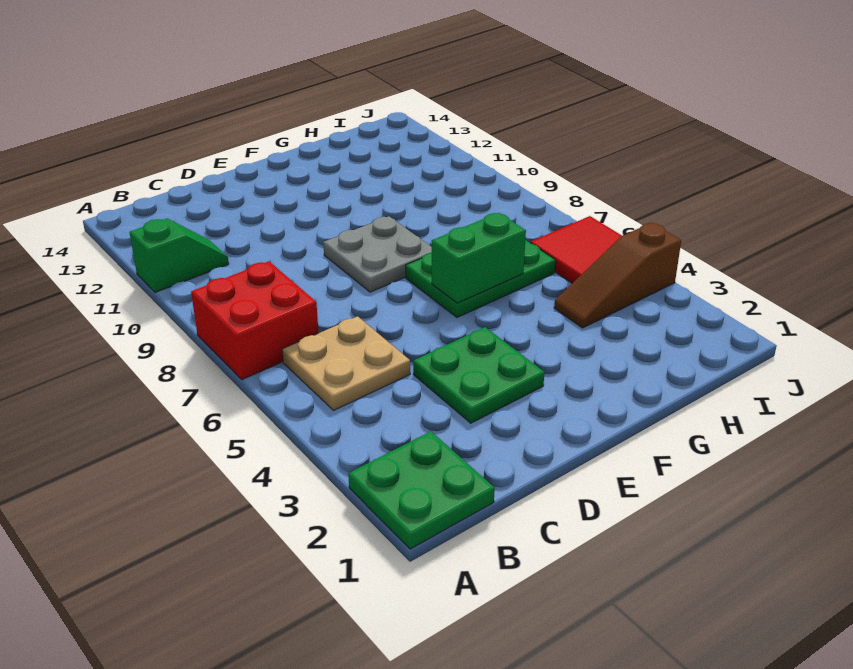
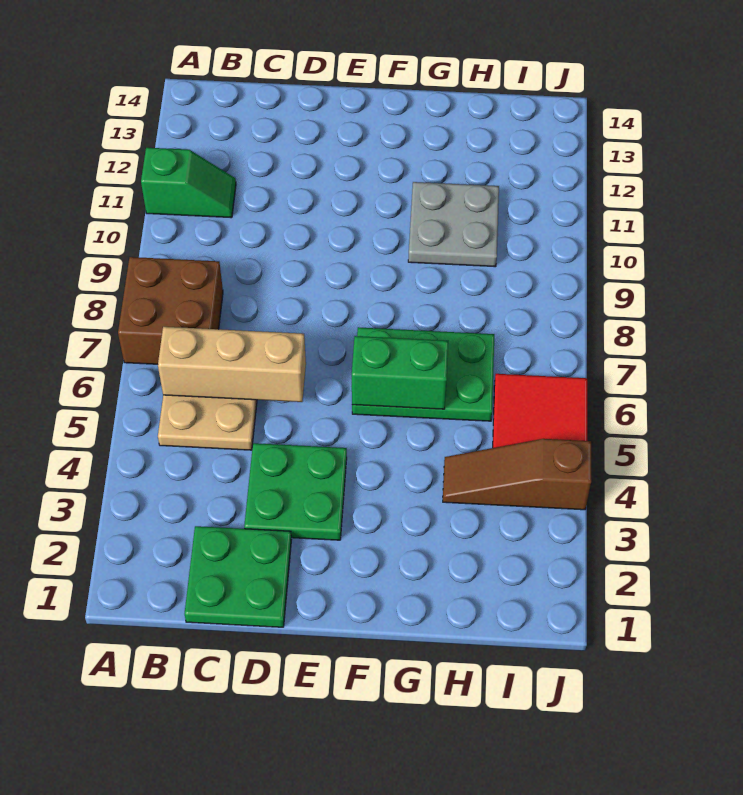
green 2x2 plate [348,432,495,549] -> green 2x2 plate moved to [185,526,291,627]
red 2x2 brick [191,261,319,379] -> brown 2x2 brick [118,257,223,364]
none -> tan 1x3 brick [158,327,306,402]
grey 2x2 plate [323,216,432,292] -> grey 2x2 plate moved to [408,182,499,267]

